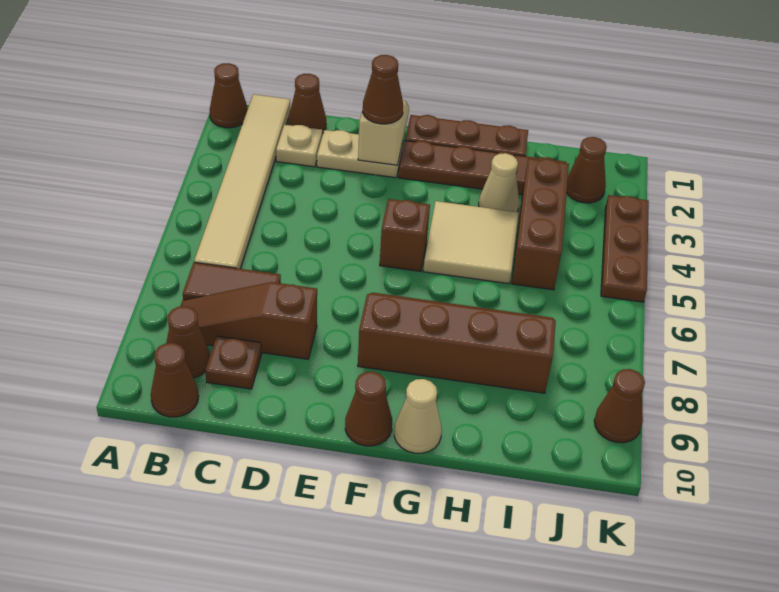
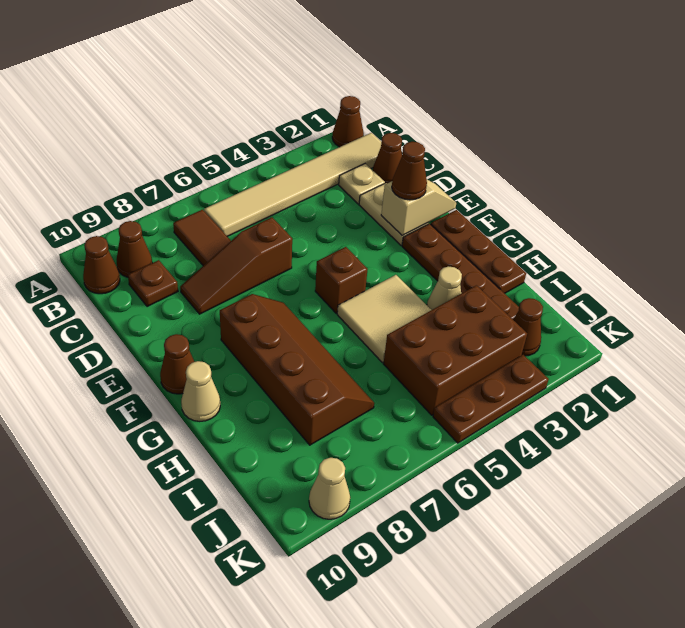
brown 1x3 slope [181,282,317,359] -> brown 1x3 slope turned to [180,217,292,314]
brown 1x3 brick [512,158,569,290] -> brown 2x3 brick [383,285,527,415]
brown 1x1 cone [594,369,645,443] -> tan 1x1 cone [309,458,350,519]

